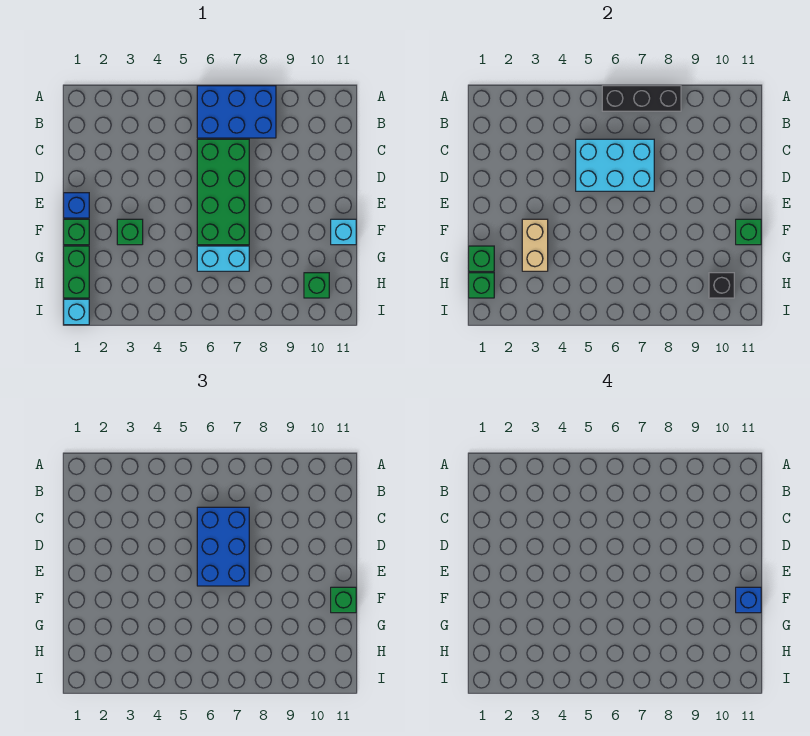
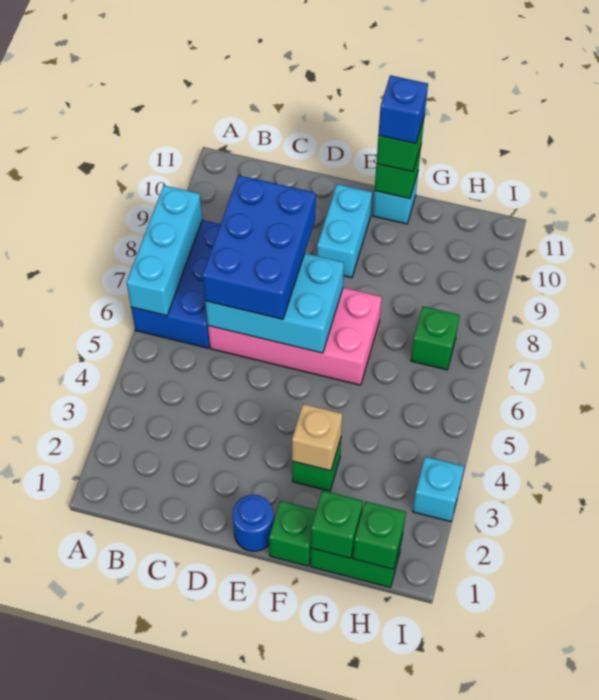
black 1x3 brick [602,86,681,111] -> cyan 1x3 brick [126,186,202,316]
cyan 2x3 brick [576,139,654,191] -> cyan 2x3 brick turned to [205,253,344,353]
green 2x4 brick [197,139,249,245] -> pink 2x4 brick [208,288,382,385]
blue 2x3 brick [197,507,249,586] -> blue 2x3 brick turned to [203,175,316,319]
blue 1x1 brick [64,193,89,218] -> blue 1x1 round brick [232,495,274,551]
tan 1x2 brick [522,219,548,271] -> tan 1x1 brick [292,404,342,471]
cyan 1x2 brick [197,246,249,271] -> cyan 1x2 brick moved to [317,184,372,278]
green 1x1 brick [304,273,329,298] -> green 1x1 brick moved to [411,306,460,370]
black 1x1 brick [709,273,734,298] -> none
cyan 1x1 brick [64,299,89,325] -> cyan 1x1 brick moved to [413,457,464,522]

